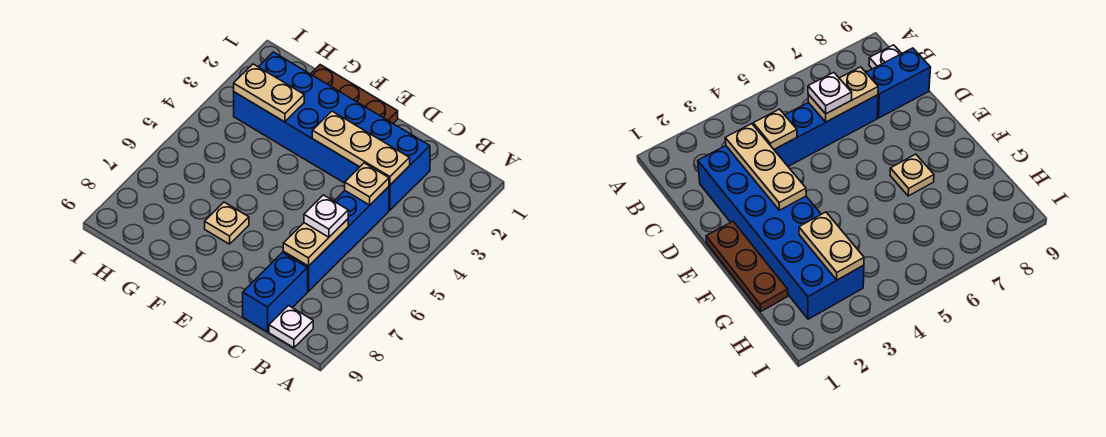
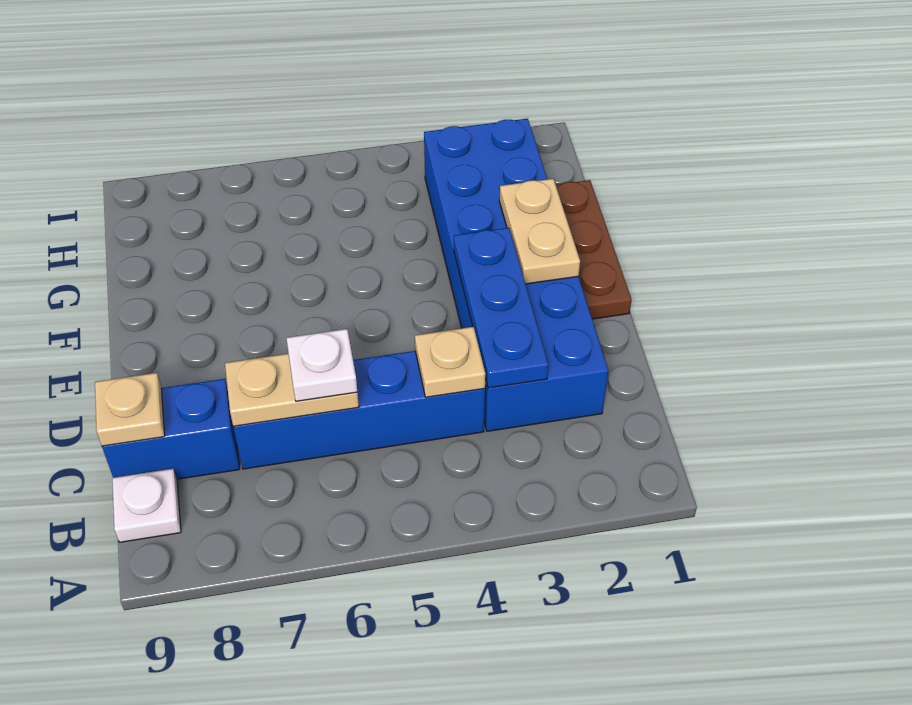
tan 1x3 plate [312,111,410,185] -> blue 1x3 plate [454,228,548,388]
tan 1x1 plate [205,202,249,244] -> tan 1x1 plate moved to [95,373,165,446]
tan 1x2 plate [234,64,304,122] -> tan 1x2 plate moved to [499,179,580,284]

